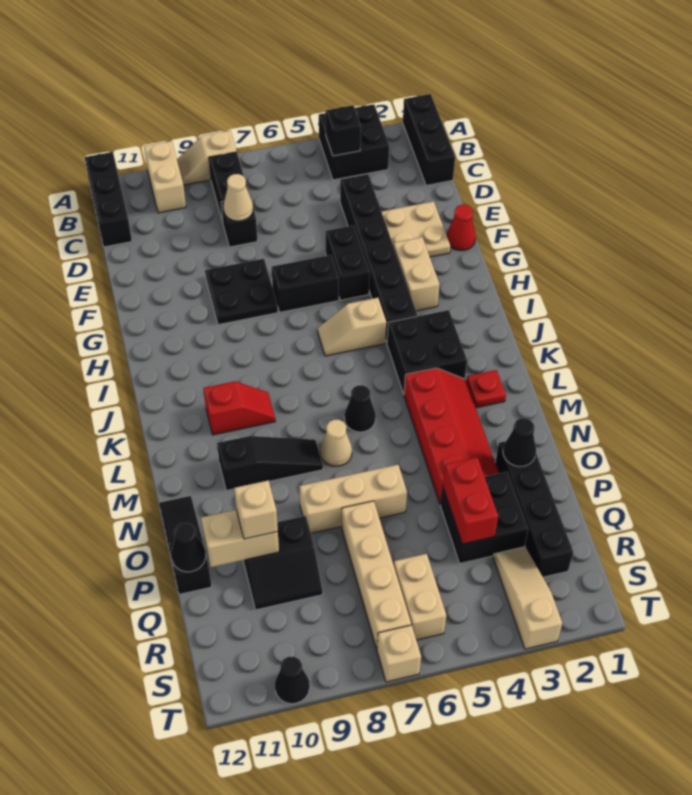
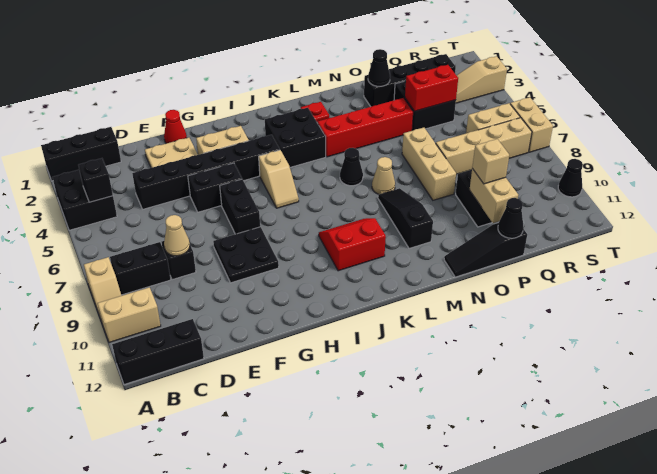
red 1x2 slope [204,381,275,435] -> red 2x2 slope [319,218,386,271]
tan 1x1 brick [377,625,421,682] -> tan 1x2 brick [510,97,553,152]

